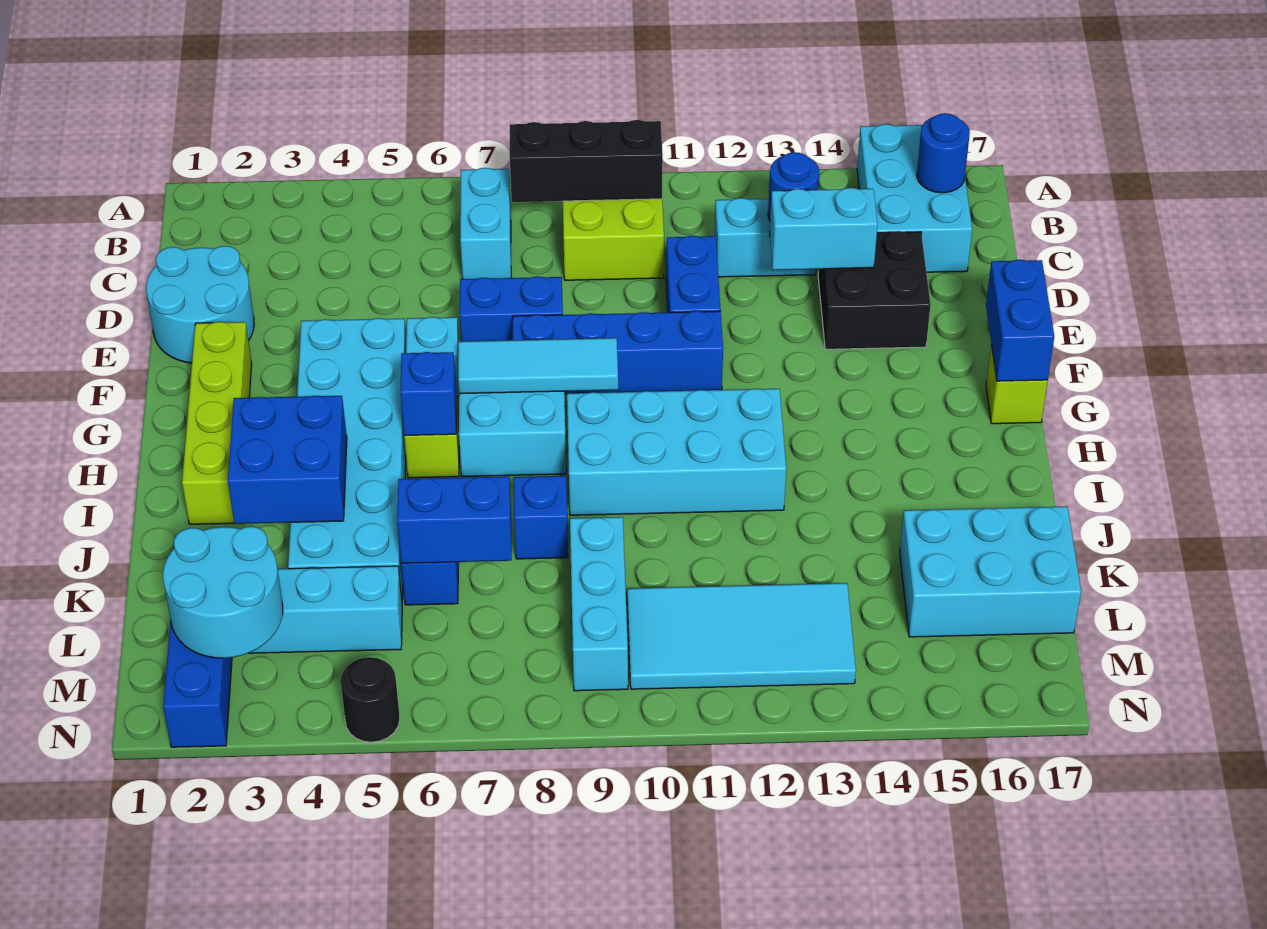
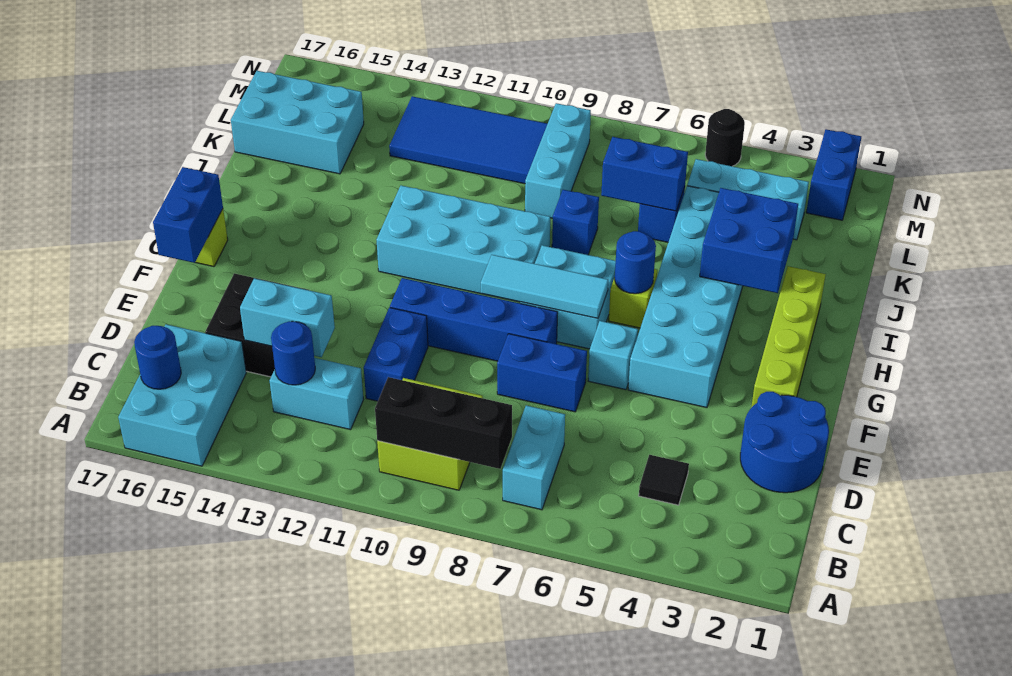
none -> black 1x1 tile [639,455,689,505]
cyan 2x2 round brick [146,246,254,363] -> blue 2x2 round brick [740,392,829,493]
blue 1x1 brick [400,352,456,436] -> blue 1x1 round brick [615,231,656,294]
cyan 2x2 round brick [163,526,283,658] -> none
cyan 2x4 tile [627,583,856,689] -> blue 2x4 tile [389,96,547,184]

